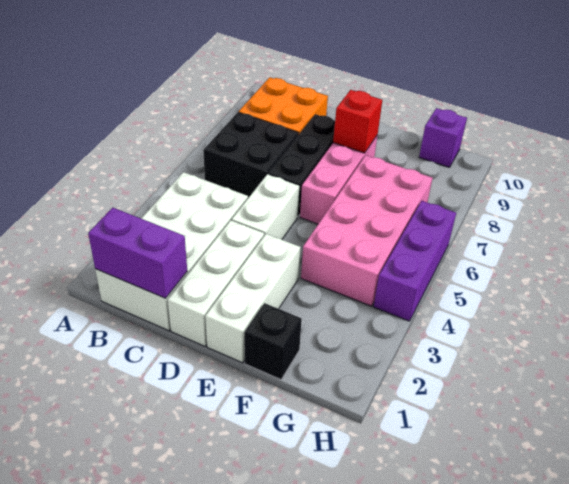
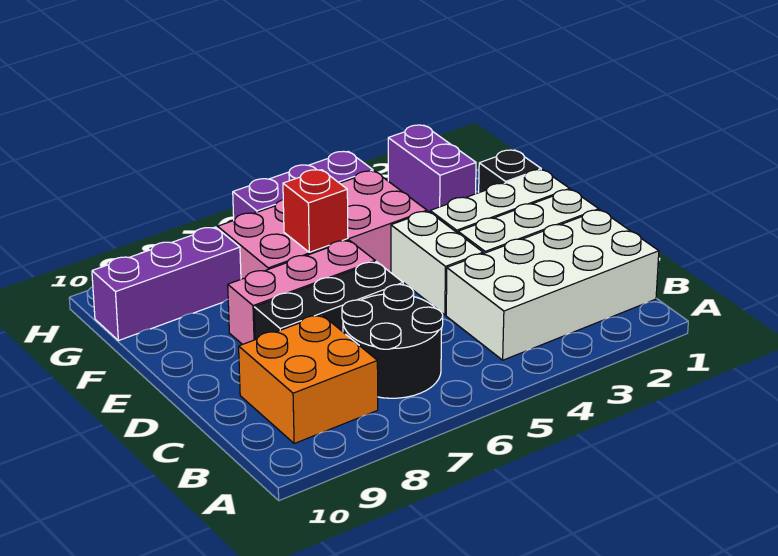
purple 1x2 brick [88,208,187,298] -> purple 1x2 brick moved to [388,125,476,212]
black 2x2 brick [203,112,298,198] -> black 2x2 round brick [342,284,443,398]
white 1x2 brick [232,174,299,240] -> white 1x2 brick turned to [391,211,483,315]
red 1x1 brick [333,90,382,153] -> red 1x1 brick moved to [283,170,348,252]
purple 1x1 brick [419,108,467,167] -> purple 1x3 brick [92,227,241,341]

